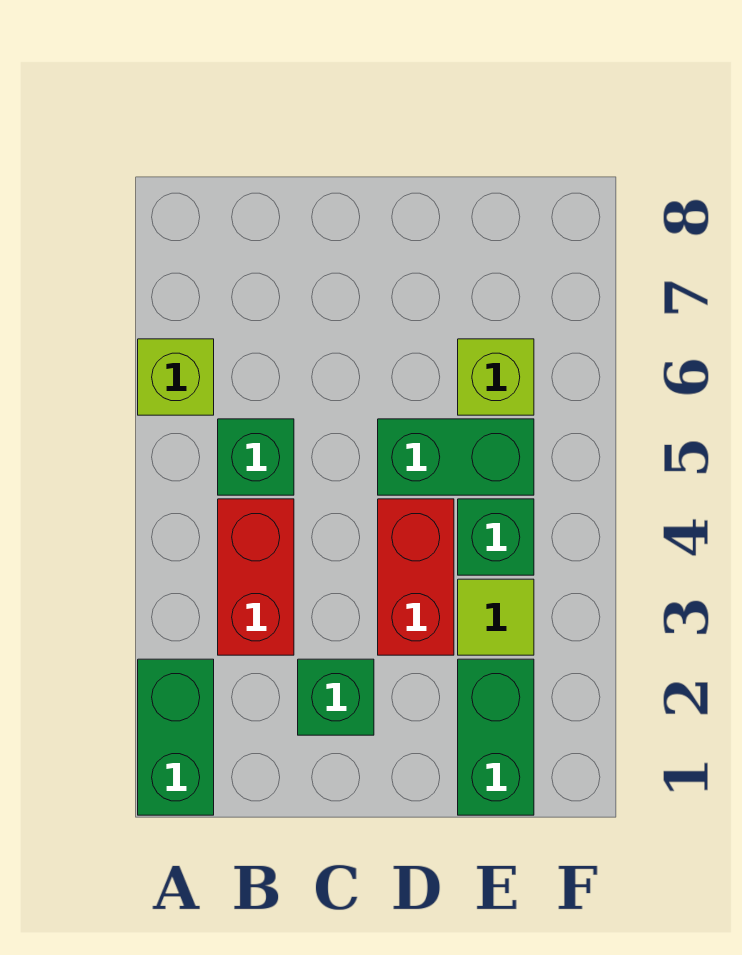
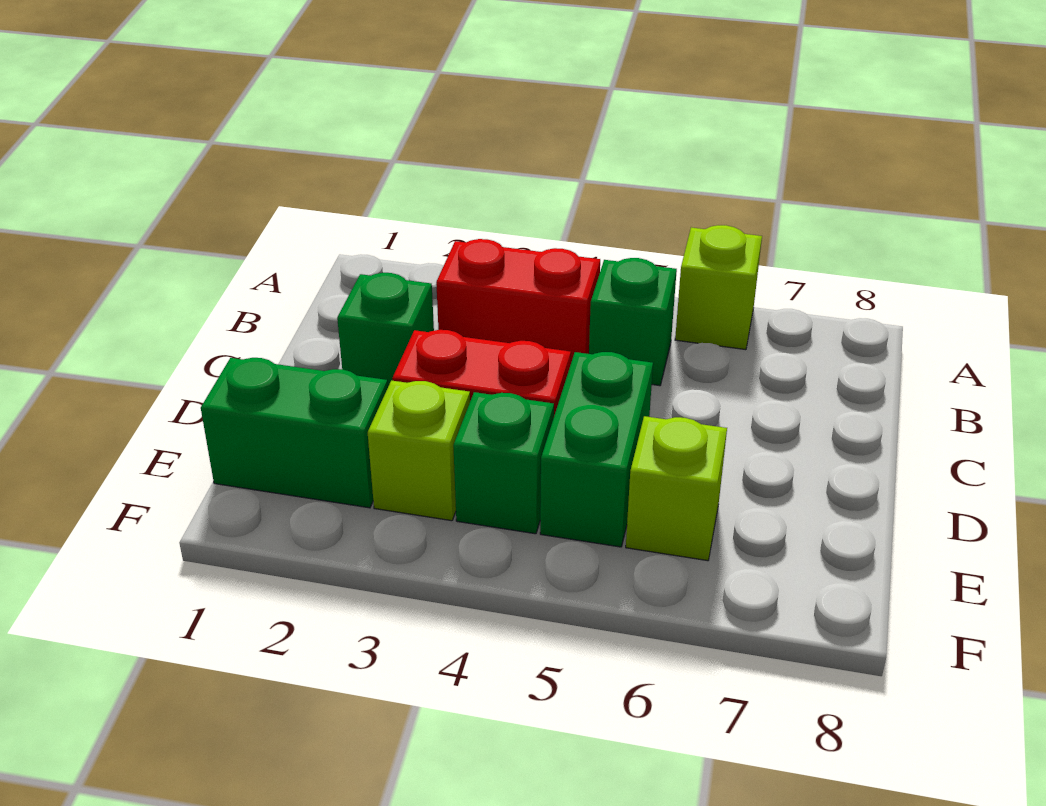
green 1x2 brick [138,659,214,815] -> none
lime 1x1 tile [458,579,534,655] -> lime 1x1 brick [368,381,470,521]

